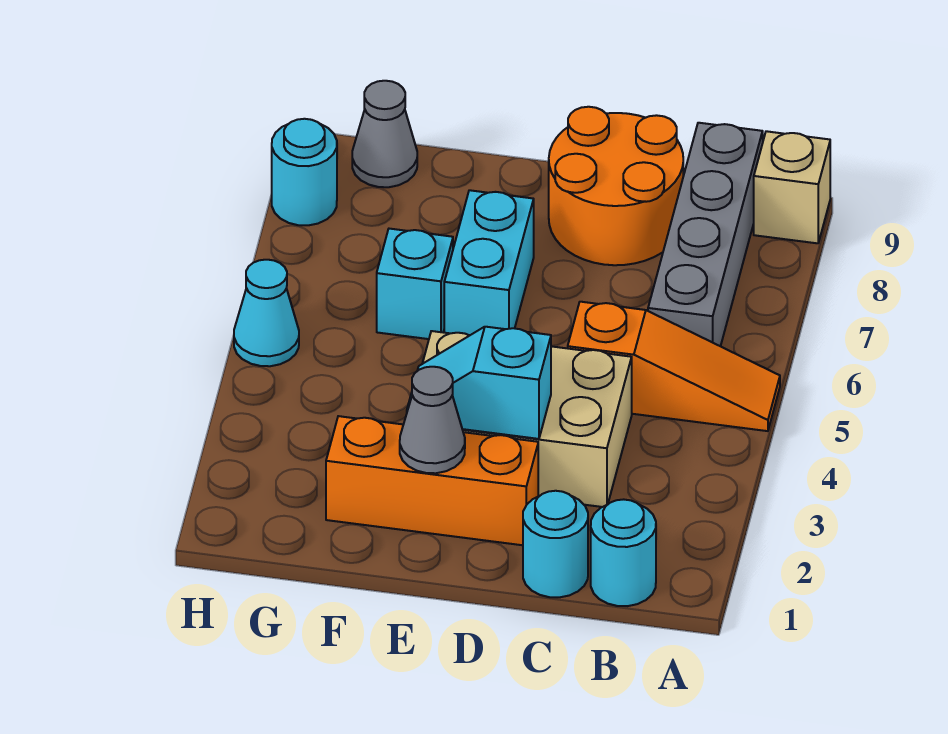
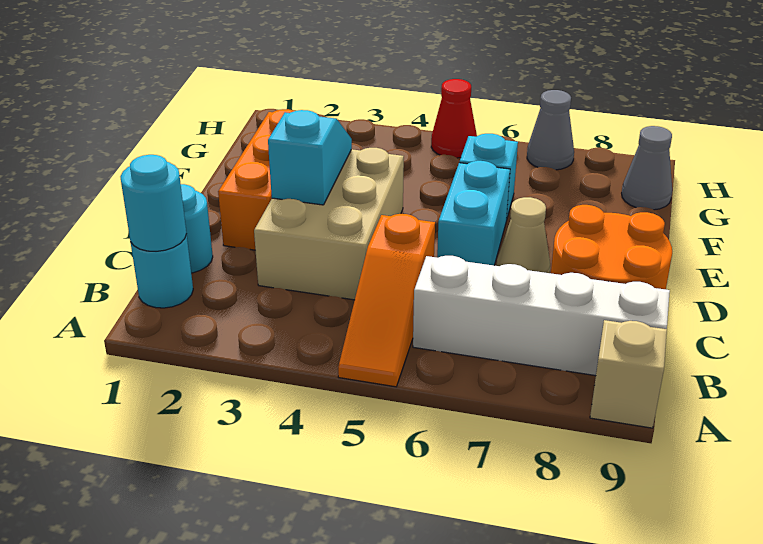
grey 1x4 brick [648,123,763,346] -> white 1x4 brick [413,256,670,376]
none -> tan 1x1 cone [497,197,550,273]
grey 1x1 cone [400,367,465,473] -> grey 1x1 cone moved to [527,90,574,170]
cyan 1x2 brick [444,190,534,336] -> cyan 1x2 brick turned to [437,161,510,265]
cyan 1x1 cone [234,260,299,366] -> red 1x1 cone [431,79,477,158]
cyan 1x1 round brick [272,119,337,225] -> cyan 1x1 round brick moved to [120,155,187,251]

